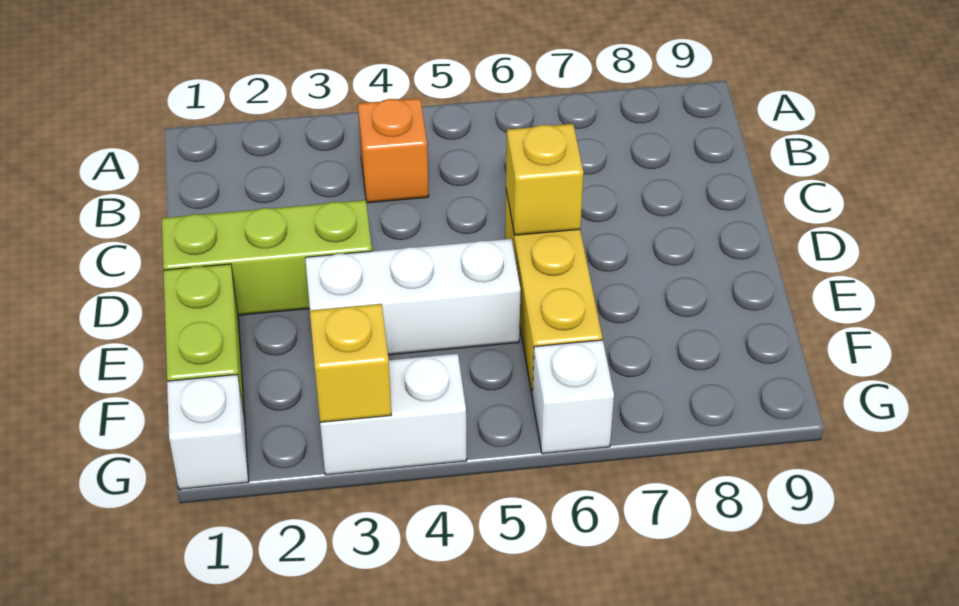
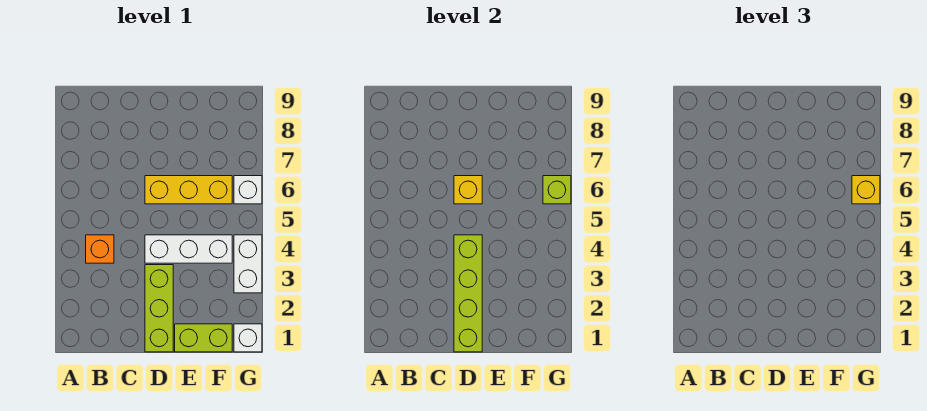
none -> lime 1x4 brick [454,235,482,352]
white 1x3 brick [305,239,521,355] -> white 1x3 brick turned to [145,235,232,263]
yellow 1x1 brick [310,304,391,422] -> yellow 1x1 brick moved to [852,176,880,204]
none -> lime 1x1 brick [543,176,571,204]

